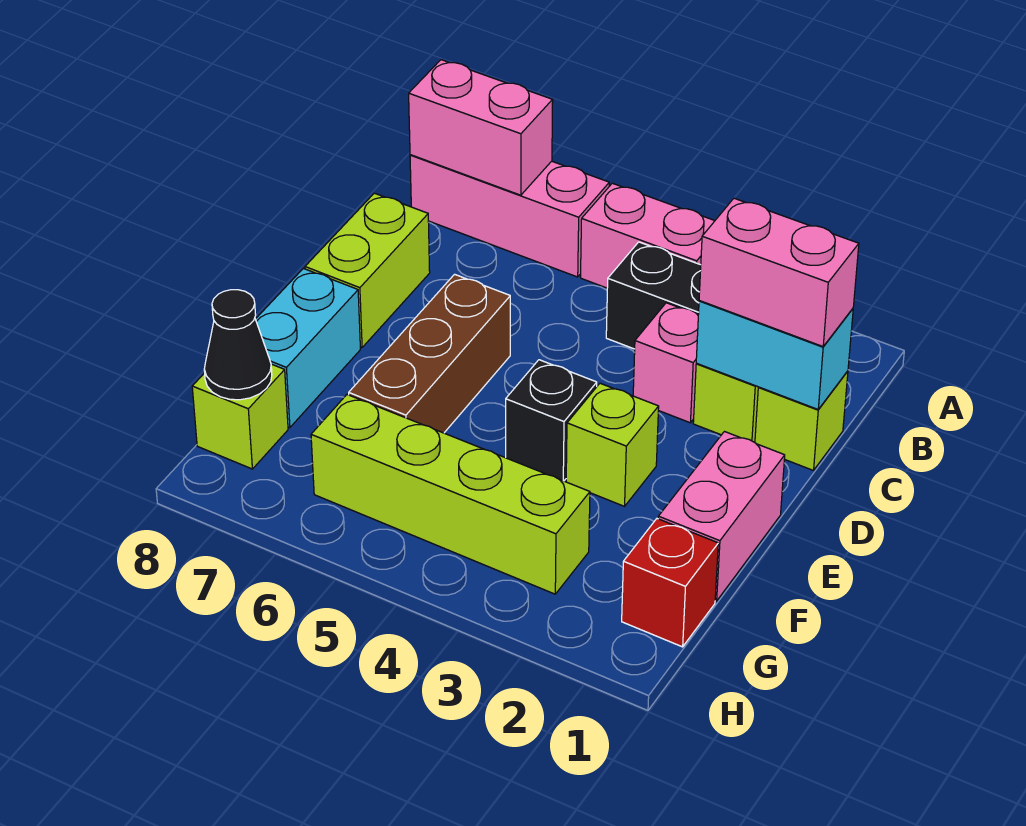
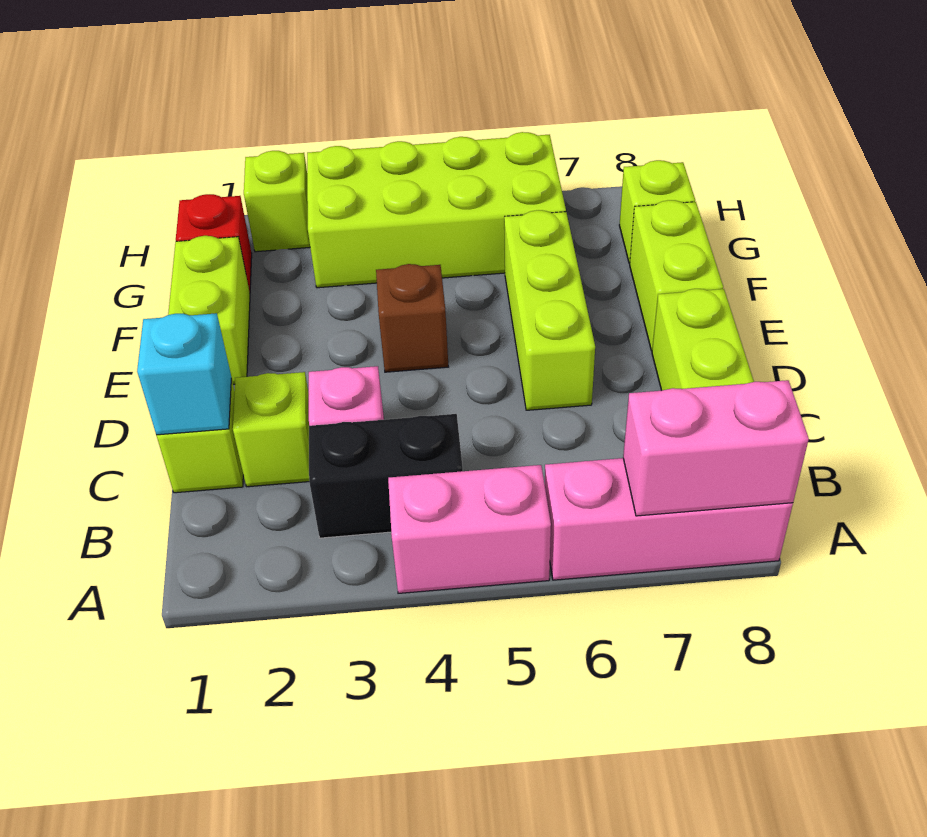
cyan 1x2 brick [696,301,853,409] -> cyan 1x1 brick [137,313,231,435]
pink 1x2 brick [699,198,859,346] -> none
brown 1x3 brick [349,274,510,433] -> lime 1x3 brick [504,210,595,410]
pink 1x2 brick [658,432,785,601] -> lime 1x2 brick [168,236,250,384]
lime 1x1 brick [566,383,659,506] -> lime 1x1 brick moved to [244,151,310,252]
black 1x1 brick [506,360,597,481] -> brown 1x1 brick [376,264,448,372]
cyan 1x2 brick [256,268,360,428] -> lime 1x2 brick [630,200,723,351]
lime 1x4 brick [311,395,590,594] -> lime 2x4 brick [307,132,566,288]
black 1x1 cone [204,290,272,400] -> none

